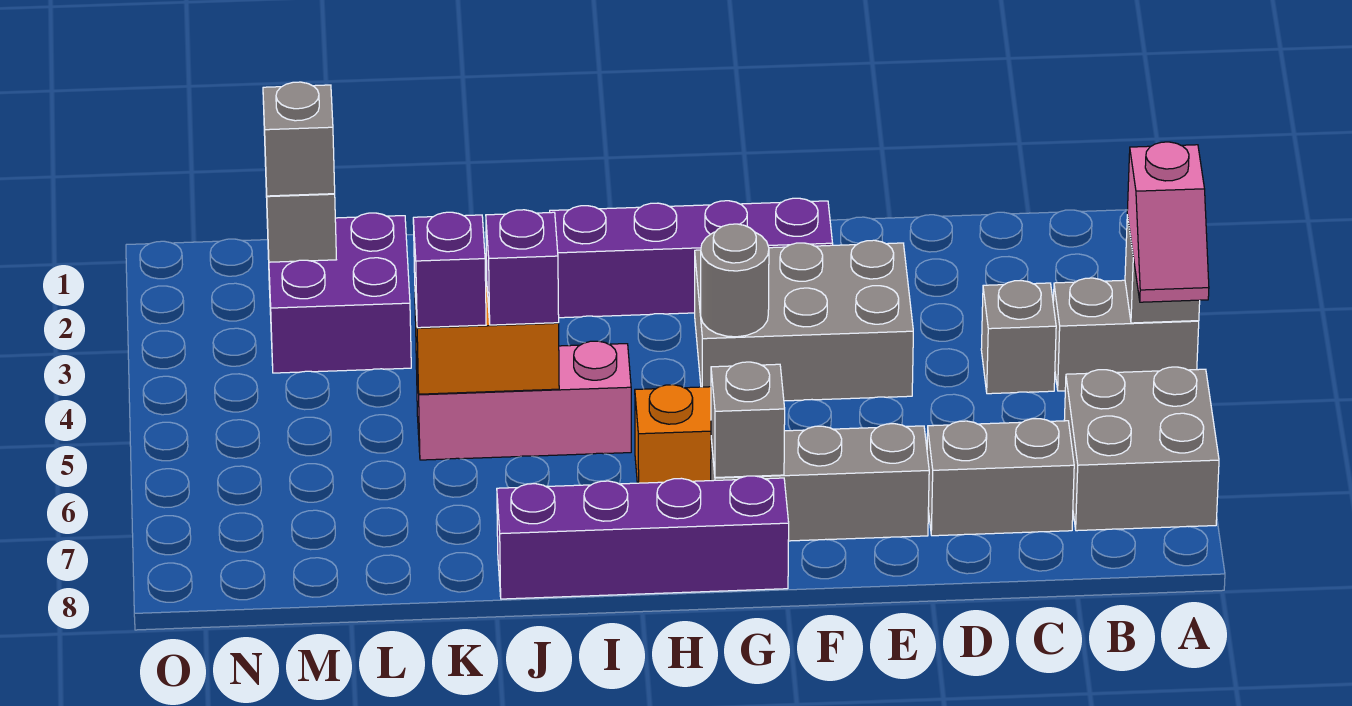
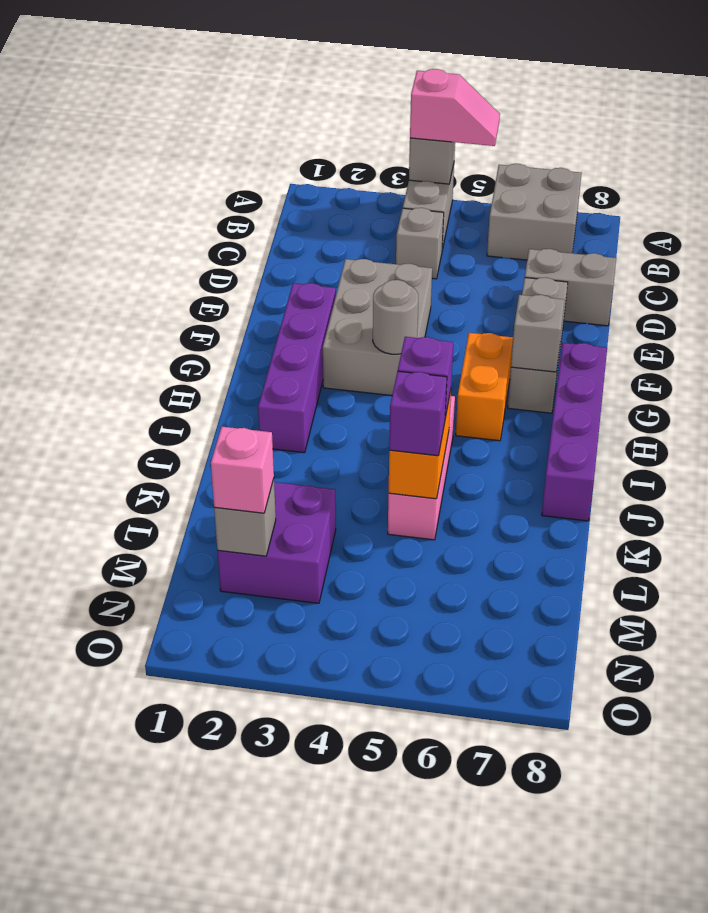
grey 1x2 brick [927,419,1074,536] -> grey 1x2 brick turned to [525,249,616,326]
grey 1x1 brick [263,82,335,196] -> pink 1x1 brick [211,427,274,513]

